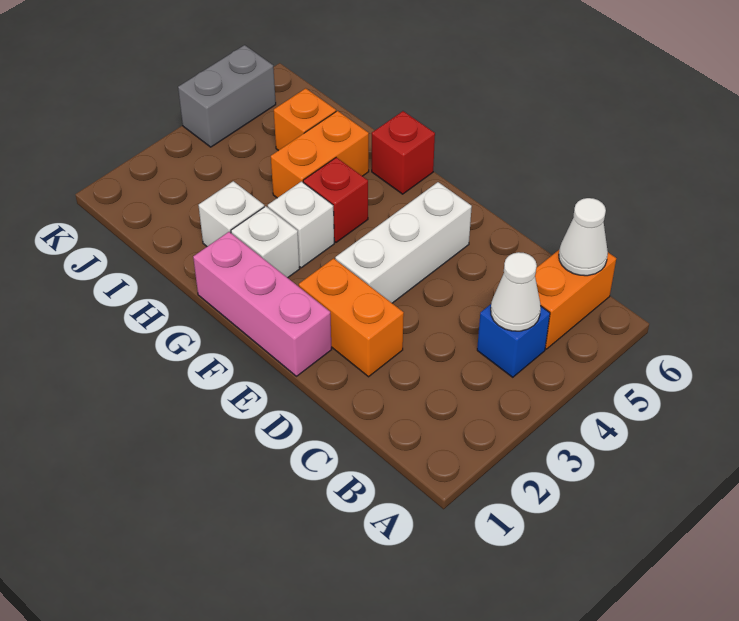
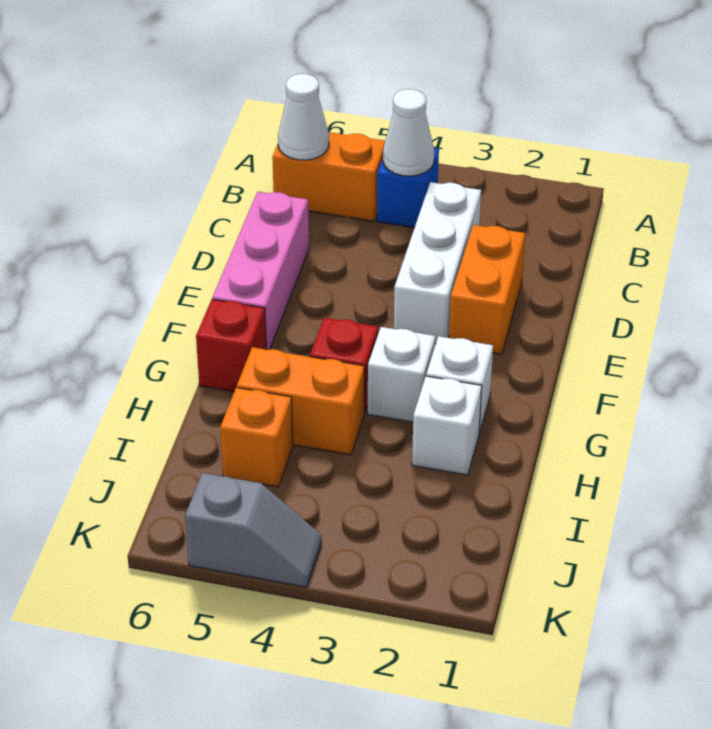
pink 1x3 brick [193,232,332,376] -> pink 1x3 brick moved to [212,192,309,350]
white 1x3 brick [335,182,472,303] -> white 1x3 brick turned to [394,182,481,344]
grey 1x2 brick [178,45,276,147] -> grey 1x2 slope [185,473,321,587]

